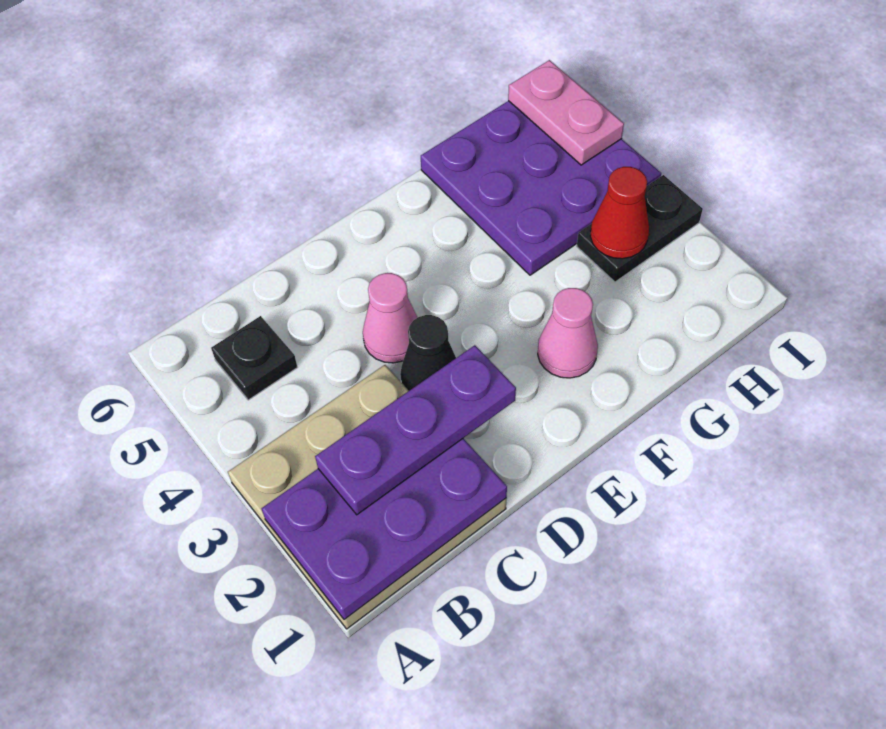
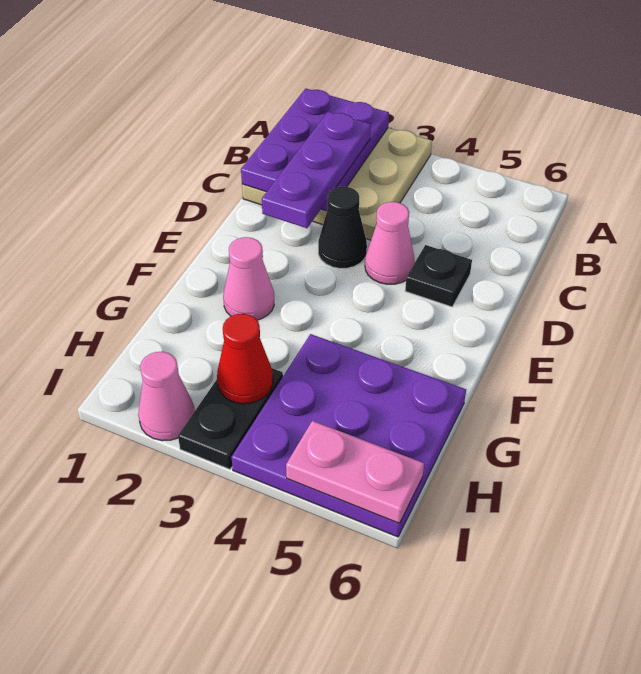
black 1x1 plate [211,316,297,400] -> black 1x1 plate moved to [405,245,472,307]
none -> pink 1x1 cone [138,352,195,441]

